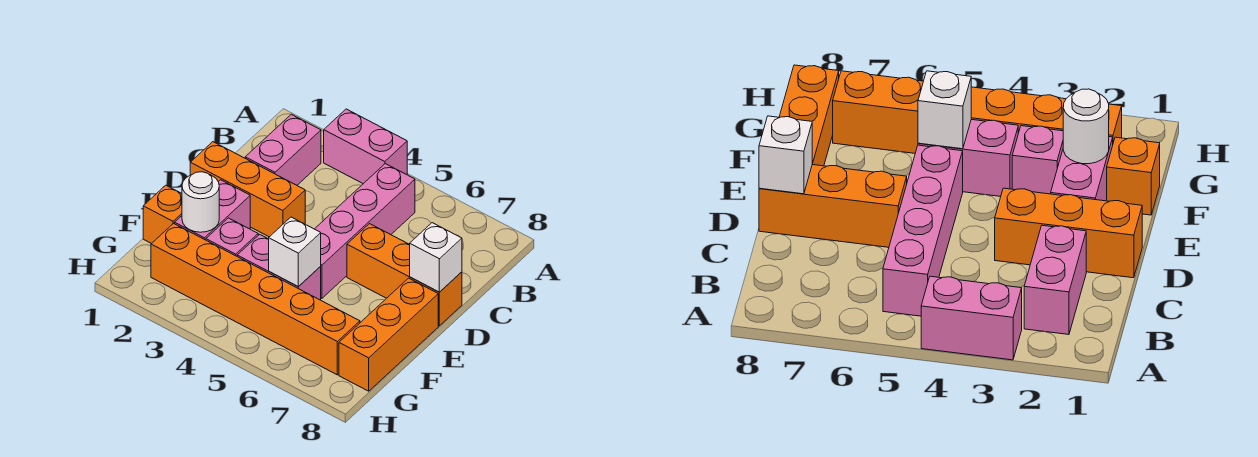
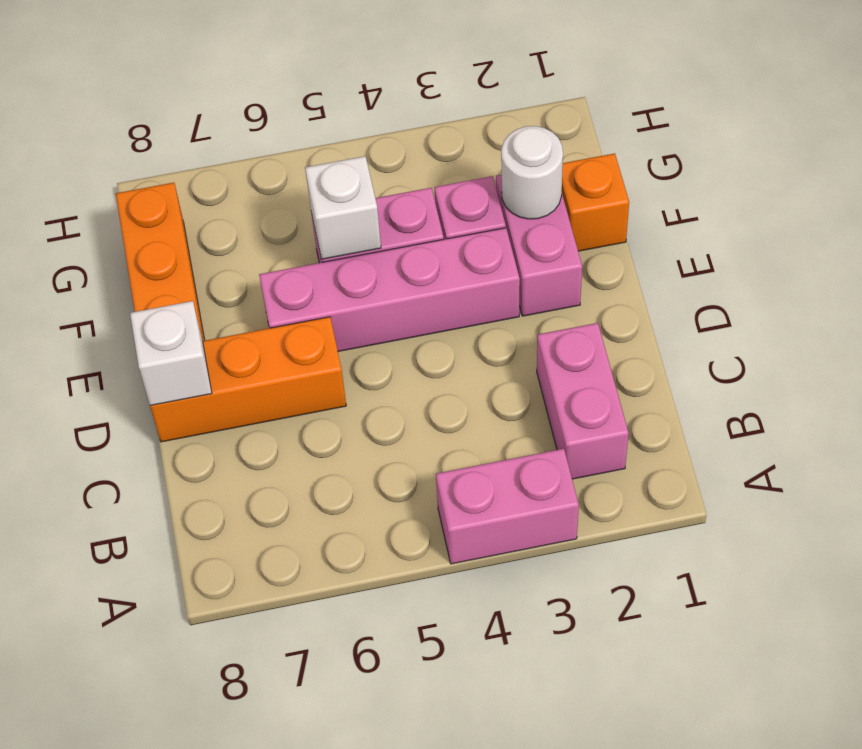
pink 1x4 brick [315,164,415,298] -> pink 1x4 brick turned to [259,228,520,351]
orange 1x3 brick [190,142,305,237] -> none
orange 1x6 brick [151,223,360,375] -> none

